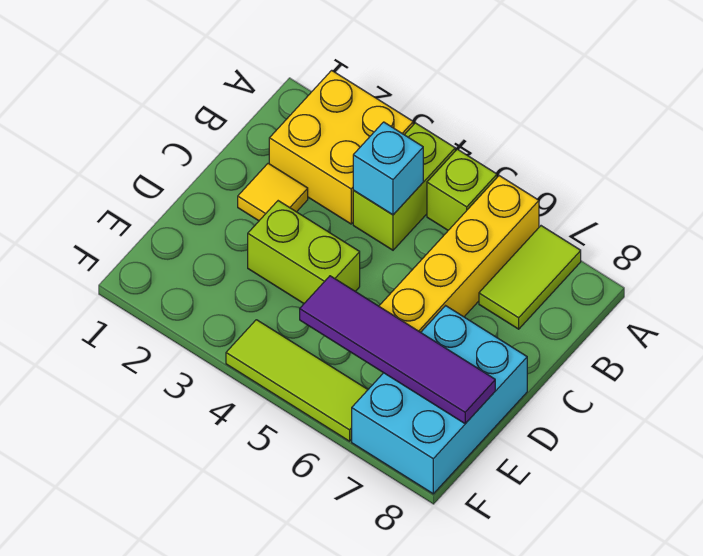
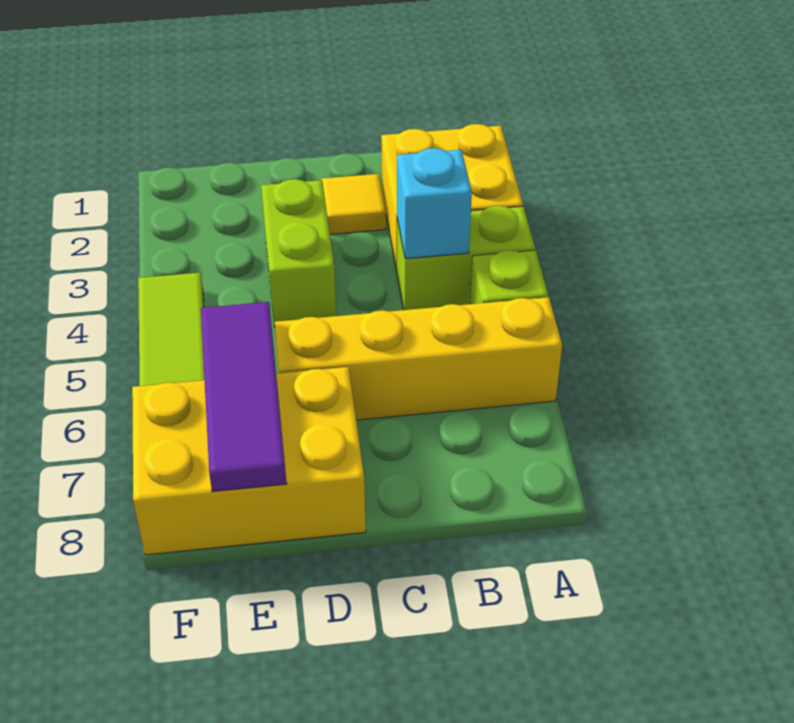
lime 1x2 tile [479,226,581,329] -> none
cyan 2x3 brick [352,306,527,494] -> yellow 2x3 brick [132,367,366,555]
purple 1x4 tile [300,276,495,424] -> purple 1x3 tile [201,302,287,492]

